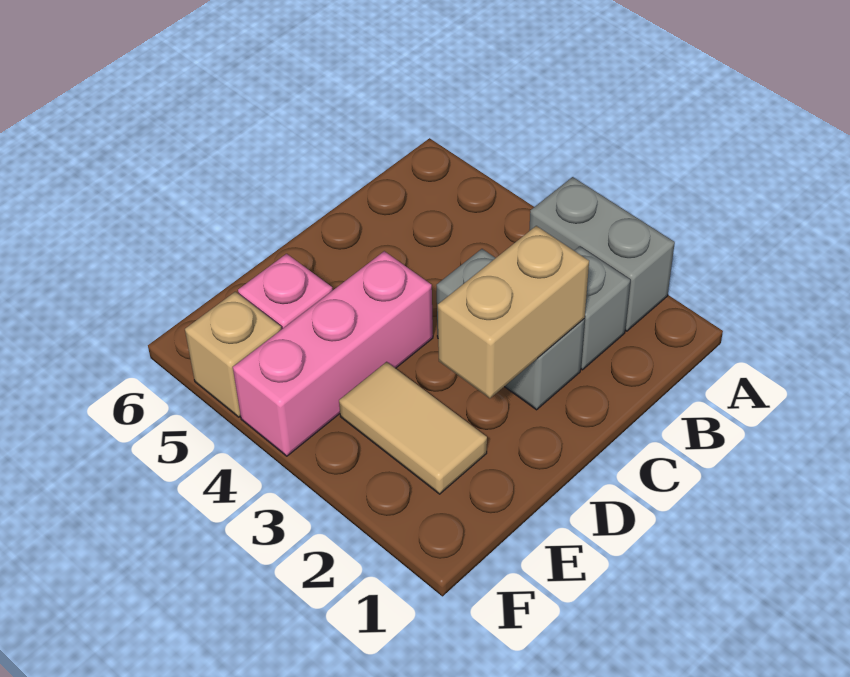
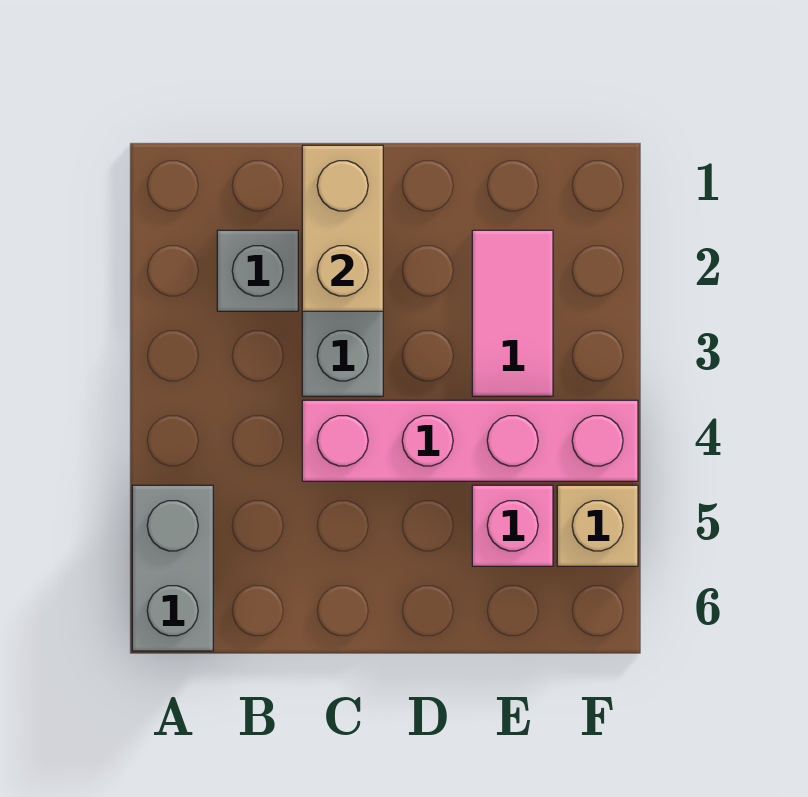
grey 1x2 brick [529,177,675,331] -> grey 1x2 brick moved to [132,485,213,651]
tan 1x2 brick [438,226,589,398] -> tan 1x2 brick turned to [302,145,383,311]
pink 1x3 brick [233,251,433,456] -> pink 1x4 brick [302,400,638,481]
tan 1x2 tile [339,362,487,494] -> pink 1x2 tile [472,230,553,396]

